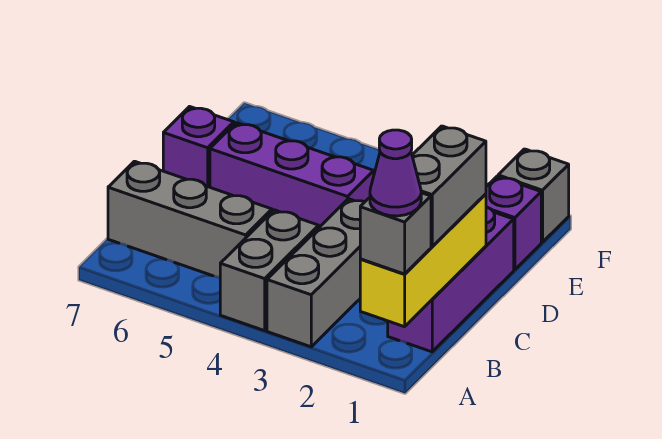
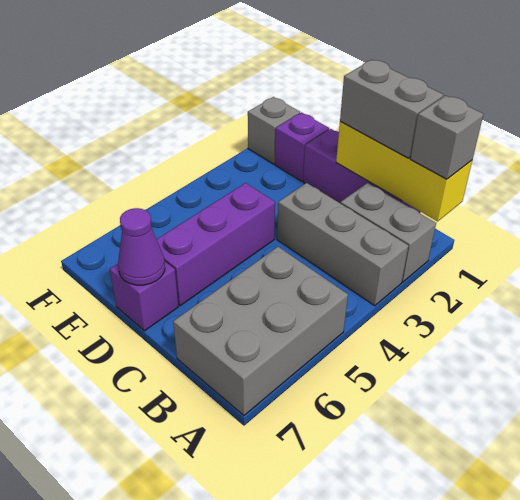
purple 1x1 cone [370,130,421,216] -> purple 1x1 cone moved to [118,208,165,285]
grey 1x2 brick [220,210,319,331] -> grey 1x2 brick moved to [341,183,436,282]
grey 1x3 brick [108,161,272,278] -> grey 2x3 brick [173,247,348,416]

